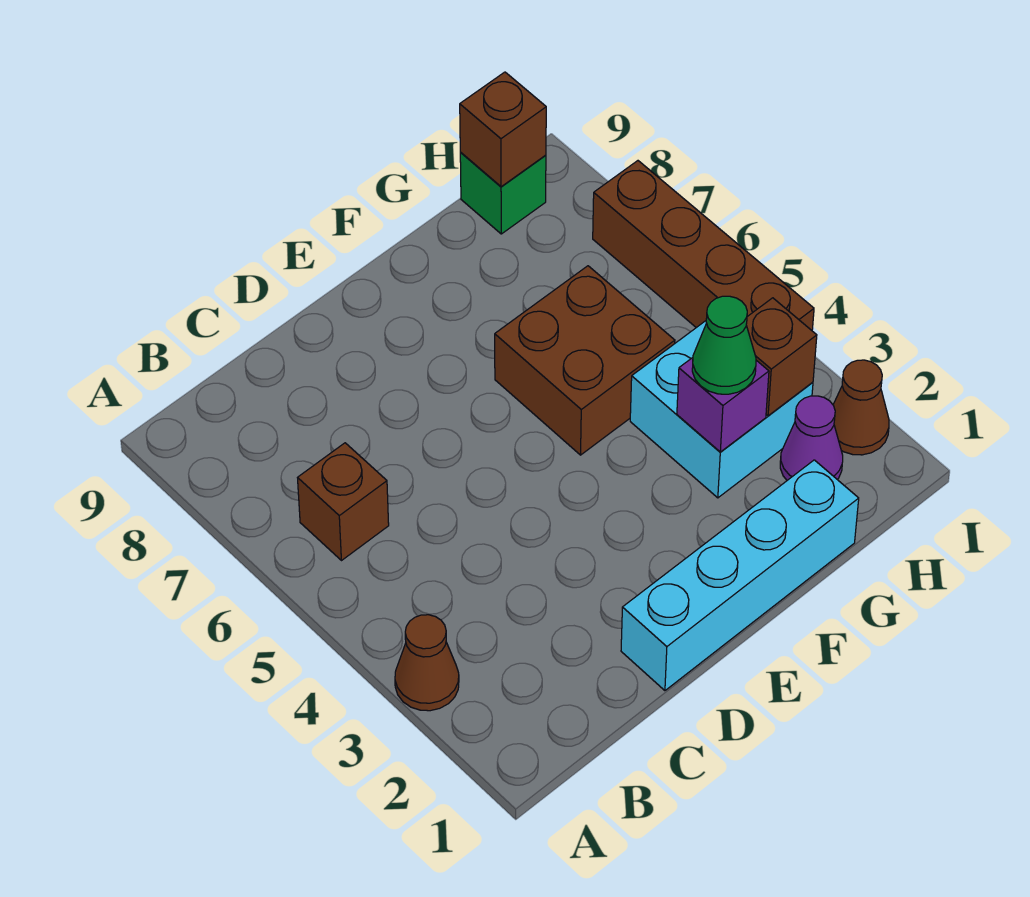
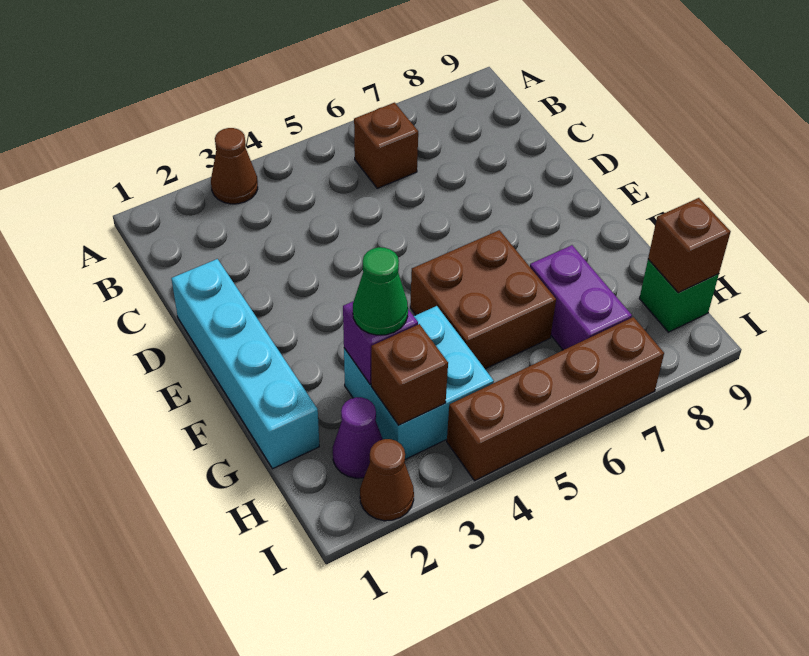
none -> purple 1x2 brick [530,245,632,350]

